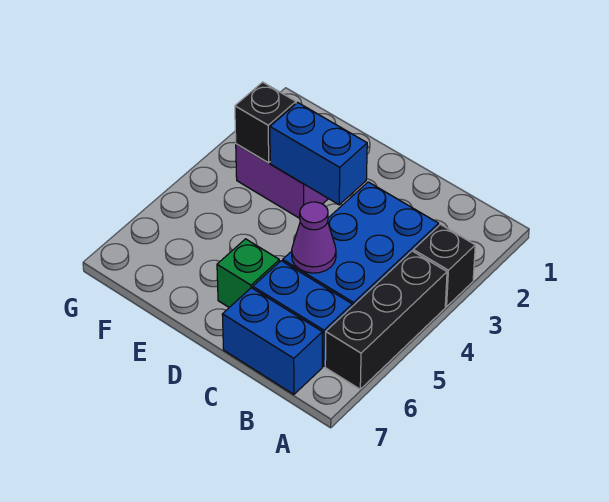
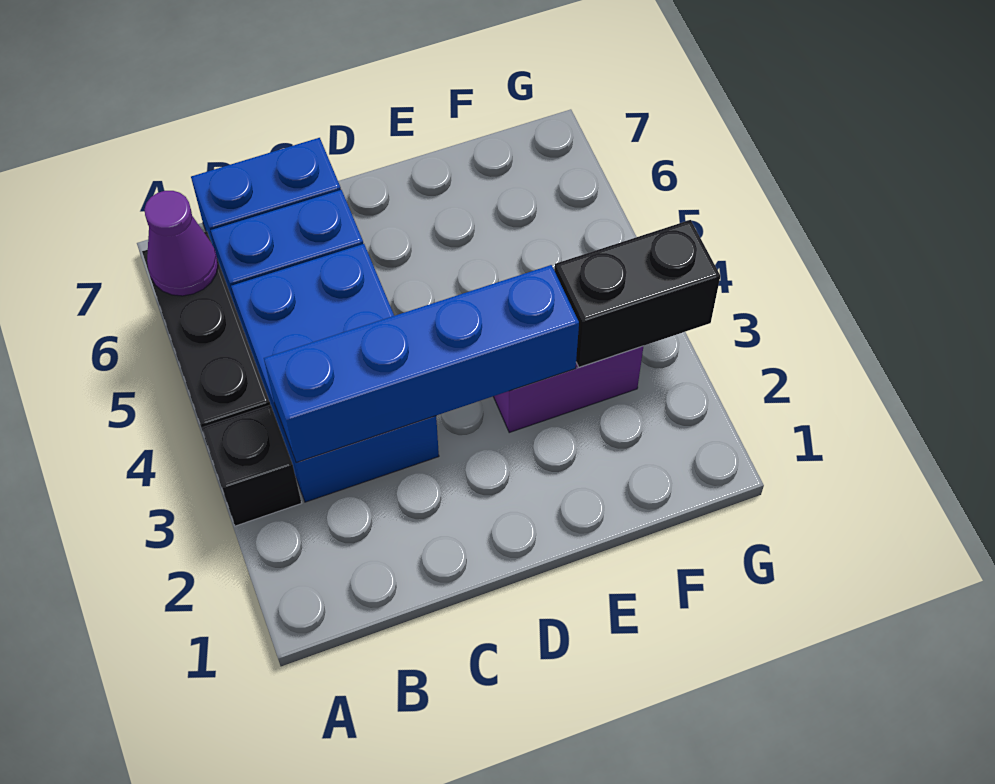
purple 1x1 cone [292,202,336,273] -> purple 1x1 cone moved to [144,191,218,296]
blue 1x2 brick [270,102,367,205] -> blue 1x4 brick [264,265,579,463]
green 1x1 brick [217,239,280,307] -> none
black 1x1 brick [235,82,296,163] -> black 1x2 brick [555,220,720,367]

